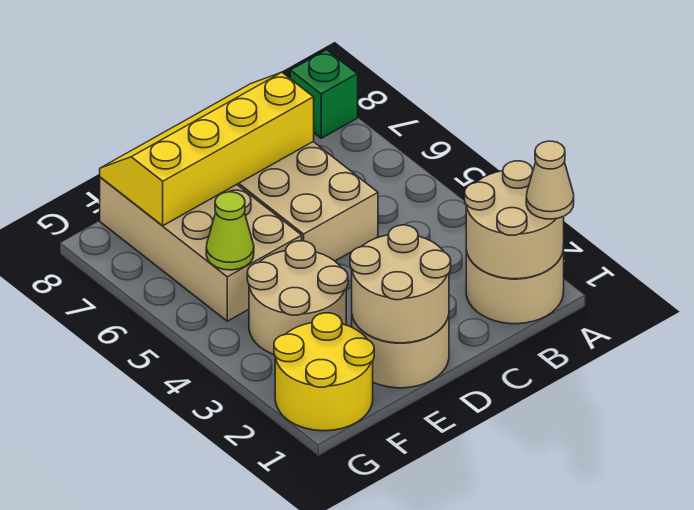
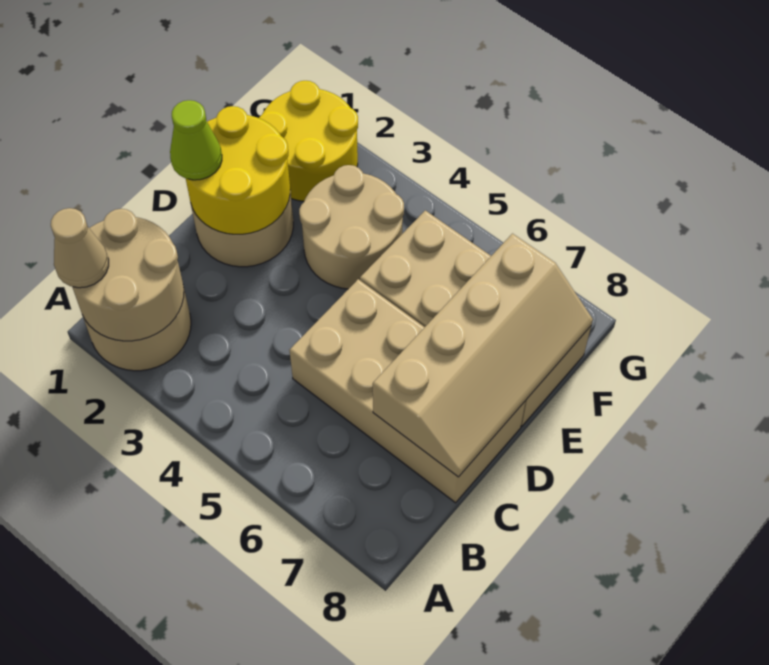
green 1x1 brick [290,50,358,138] -> none
yellow 2x4 slope [100,72,314,226] -> tan 2x4 slope [373,234,593,477]
tan 2x2 round brick [350,225,451,343] -> yellow 2x2 round brick [186,106,290,234]
lime 1x1 cone [206,192,254,270] -> lime 1x1 cone moved to [170,100,222,180]

